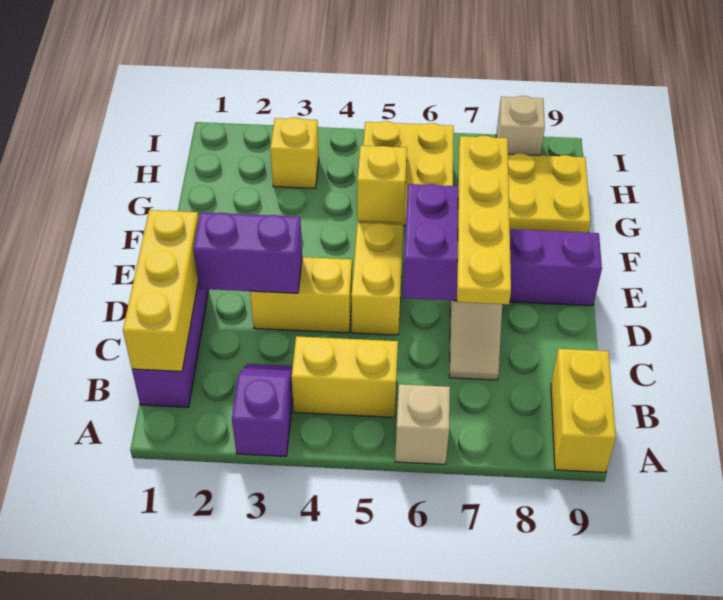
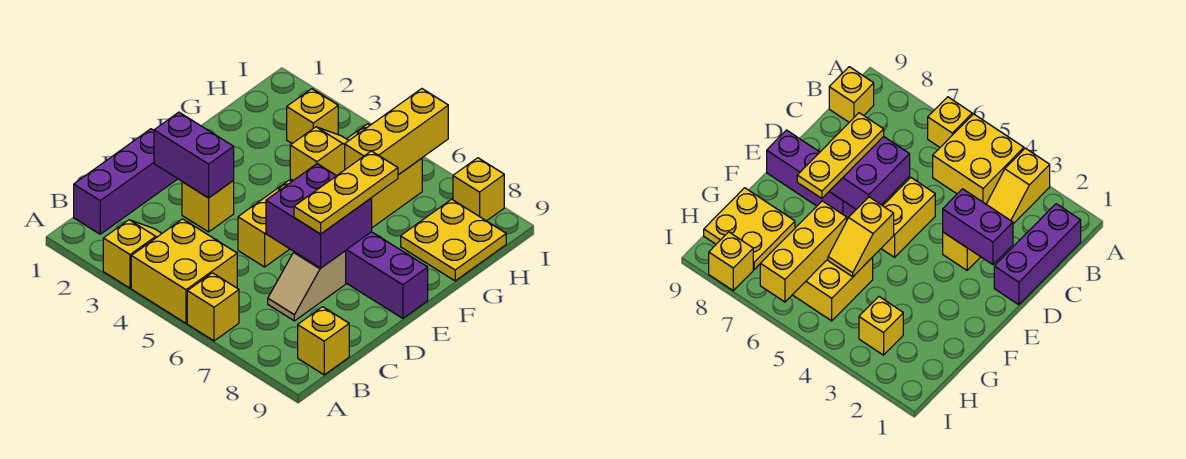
purple 1x2 slope [232,364,293,456] -> yellow 1x2 slope [103,220,162,288]
tan 1x1 brick [395,384,450,464] -> yellow 1x1 brick [187,273,239,341]
yellow 1x2 brick [551,349,616,472] -> yellow 1x1 brick [298,307,349,375]
yellow 1x3 brick [123,210,199,371] -> yellow 1x3 brick moved to [345,89,448,175]
yellow 1x2 brick [292,336,398,417] -> yellow 2x2 brick [131,219,237,323]
yellow 1x4 plate [457,136,511,304] -> yellow 1x3 plate [294,151,398,234]
yellow 1x2 brick [250,257,352,333] -> yellow 1x1 brick [182,181,234,232]
tan 1x1 brick [496,96,545,155] -> yellow 1x1 brick [453,158,504,221]

